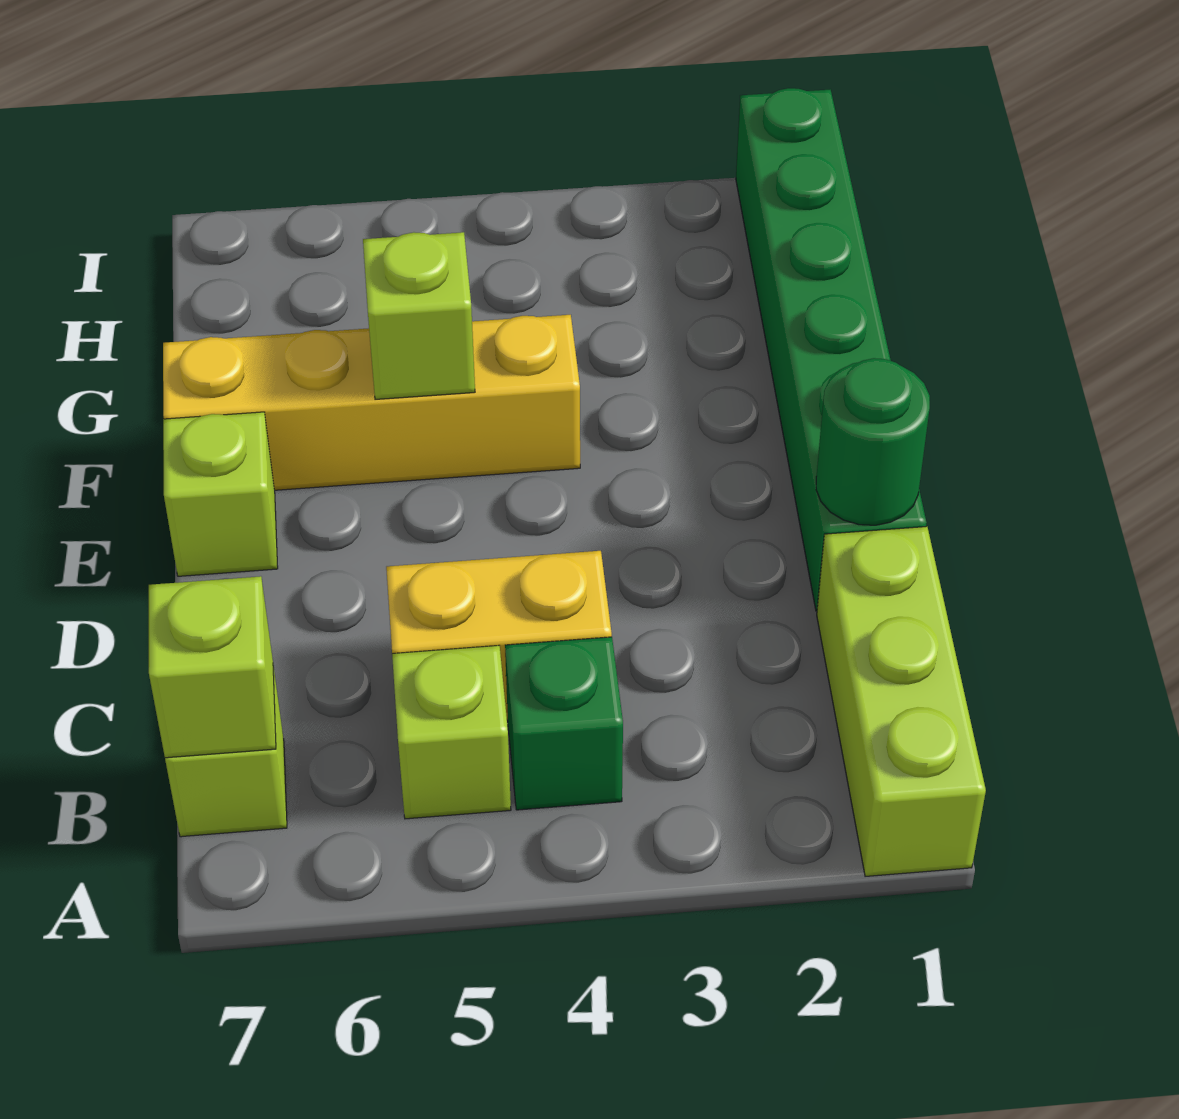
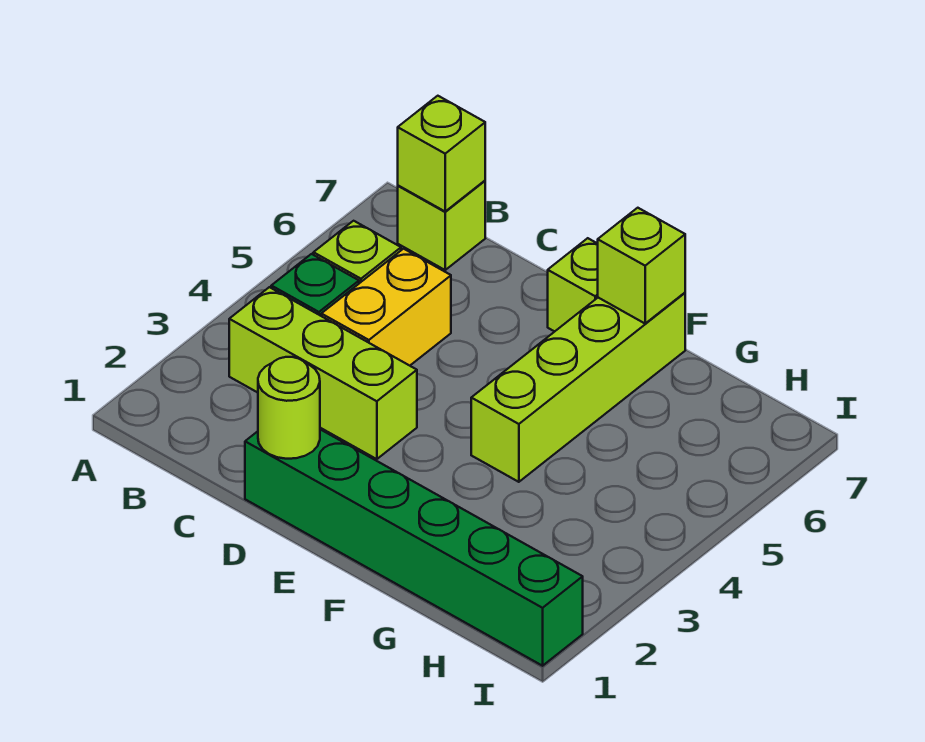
lime 1x3 brick [817,527,986,876] -> lime 1x3 brick moved to [229,287,417,459]
green 1x1 round brick [816,358,930,525] -> lime 1x1 round brick [258,357,320,459]
yellow 1x4 brick [163,315,580,490] -> lime 1x4 brick [471,293,685,482]
lime 1x1 brick [363,232,475,399] -> lime 1x1 brick moved to [598,208,685,323]

